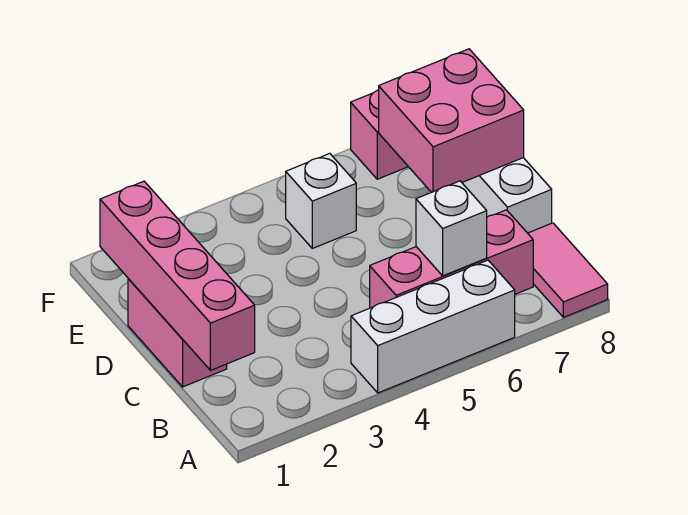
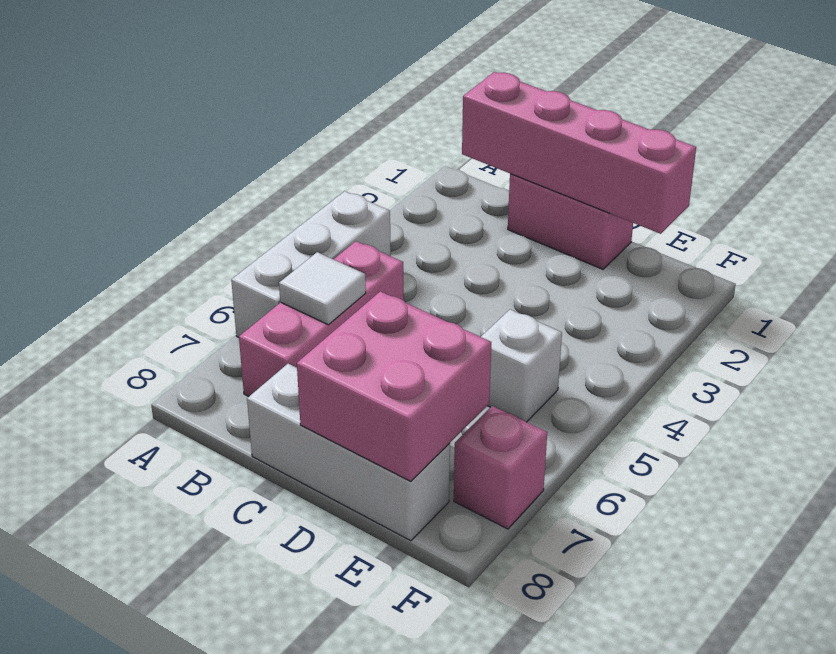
pink 1x2 tile [528,223,608,317] -> none
white 1x1 brick [416,181,487,276] -> white 1x1 tile [279,252,366,325]

